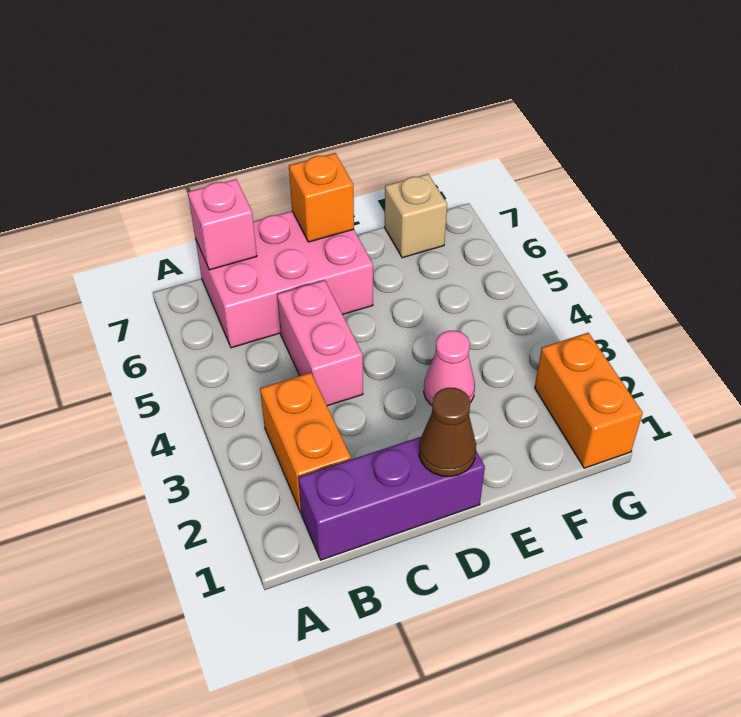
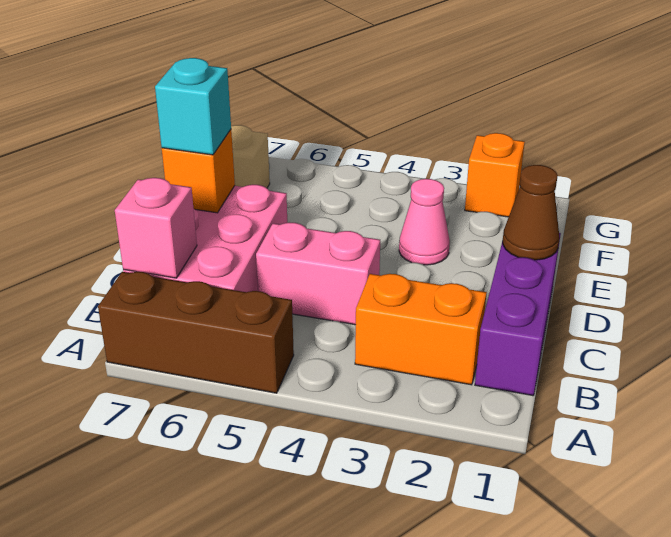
none -> brown 1x3 brick [98,272,294,393]
none -> cyan 1x1 brick [155,58,231,155]
orange 1x2 brick [535,333,643,468] -> orange 1x1 brick [465,133,525,217]

